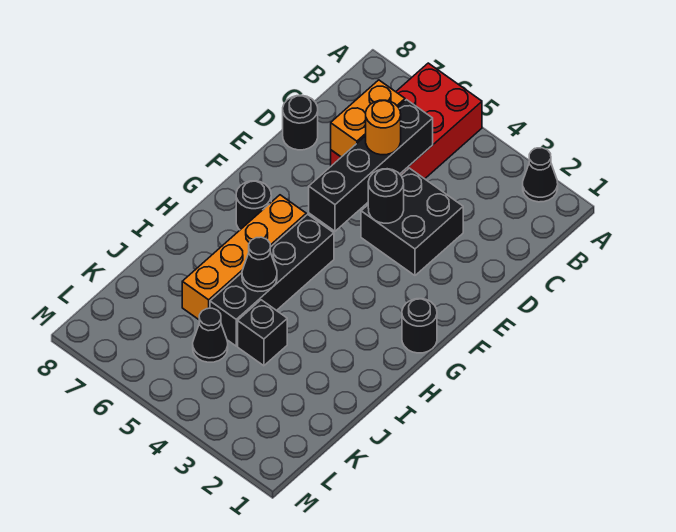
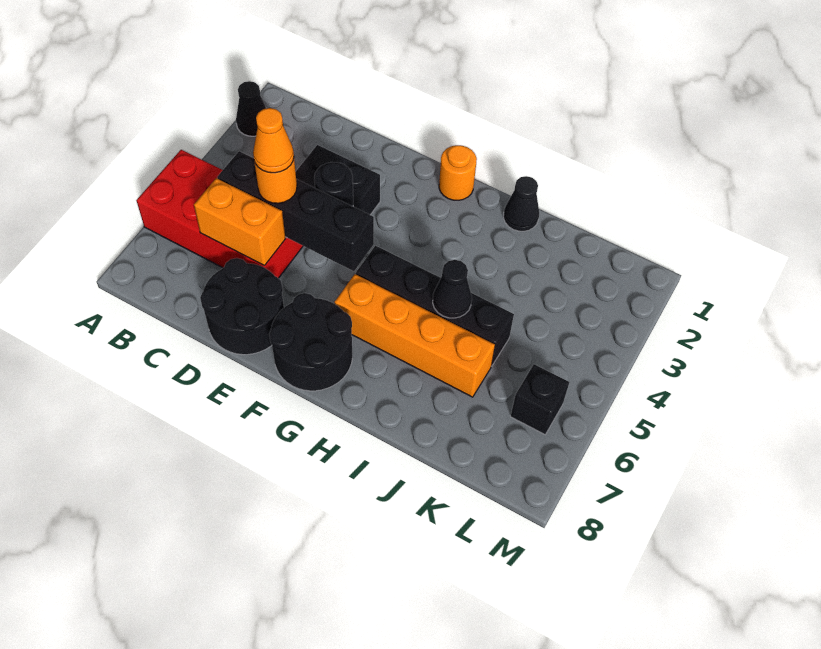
none -> orange 1x1 cone [253,108,294,173]
black 1x1 round brick [283,95,318,150] -> black 2x2 round brick [200,258,284,355]
black 1x1 round brick [402,299,437,353] -> orange 1x1 round brick [439,145,477,200]
black 1x1 round brick [236,181,271,230] -> black 2x2 round brick [269,293,352,391]
black 1x1 brick [238,300,287,366] -> black 1x1 brick moved to [511,364,569,435]
black 1x1 cone [193,308,228,362] -> black 1x1 cone moved to [504,176,539,231]

